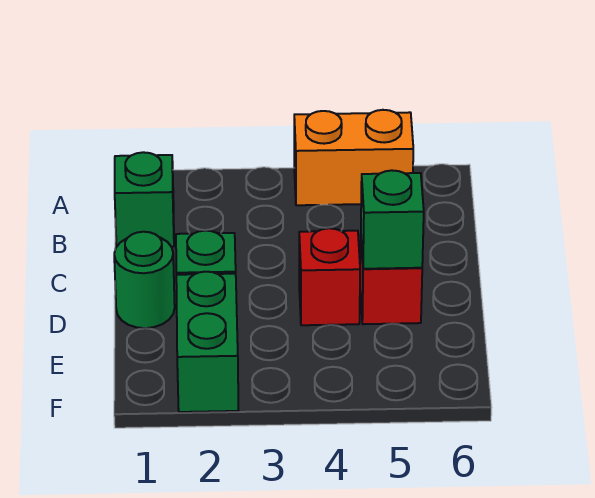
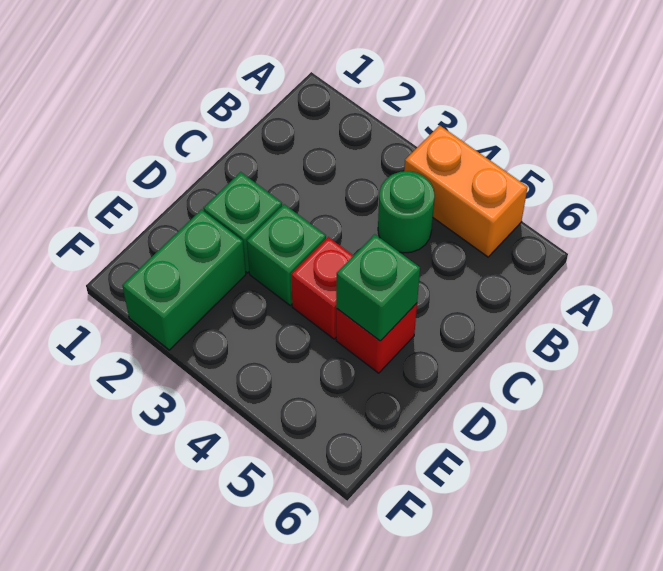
green 1x1 brick [115,152,174,247] -> green 1x1 brick moved to [247,204,326,305]
green 1x1 round brick [114,232,175,328] -> green 1x1 round brick moved to [378,171,435,253]

